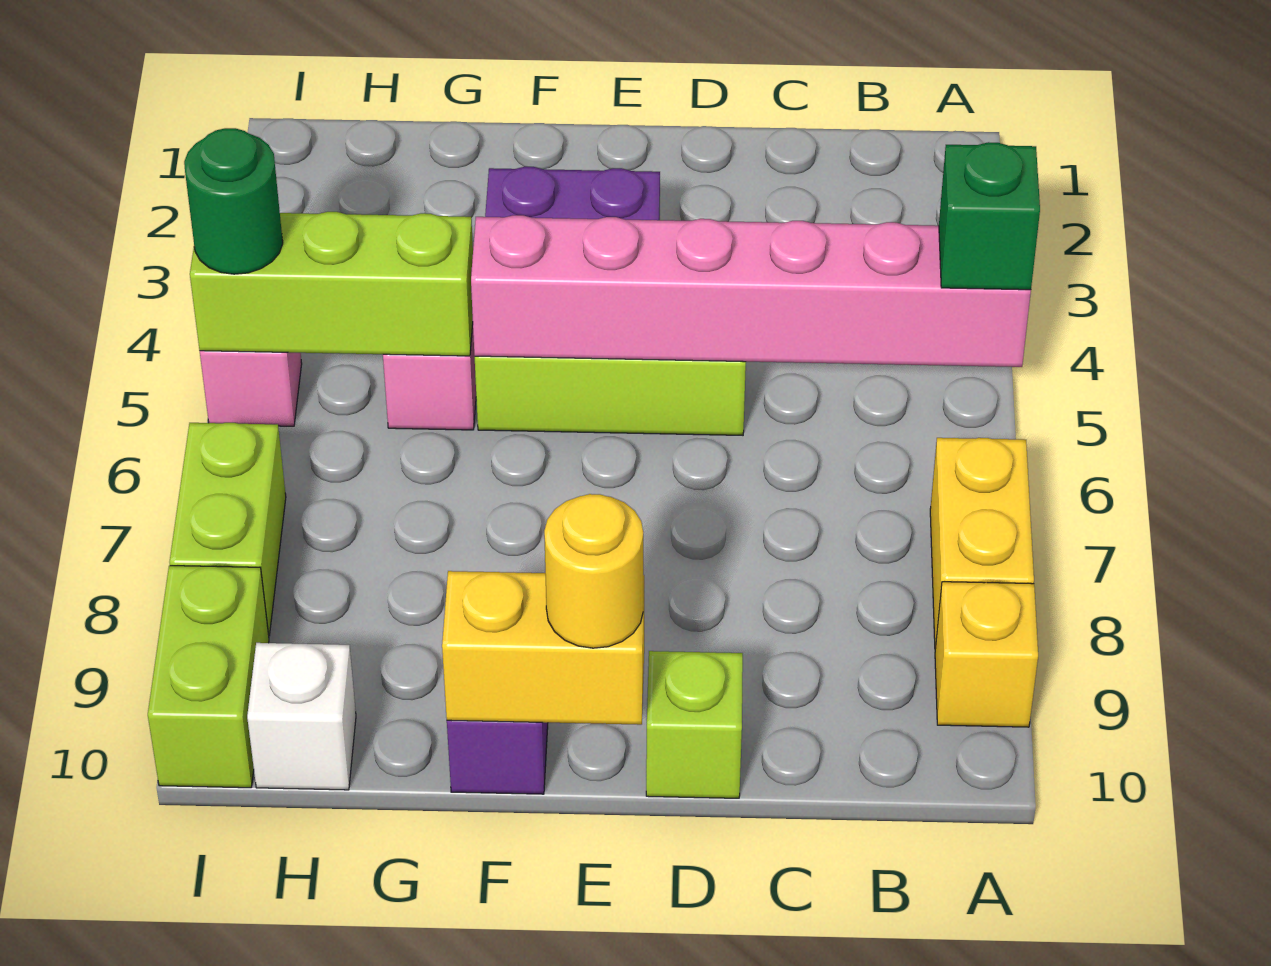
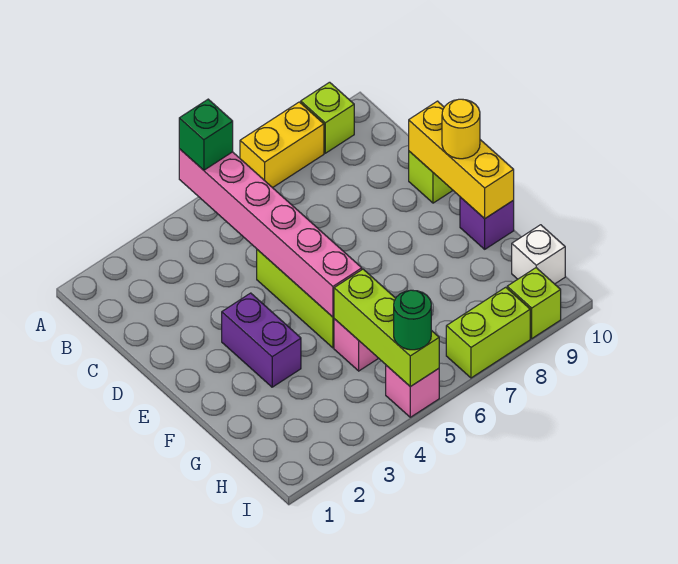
yellow 1x1 brick [935,582,1038,727] -> lime 1x1 brick [301,82,354,153]
yellow 1x2 brick [442,571,644,725] -> yellow 1x3 brick [409,101,514,219]
lime 1x2 brick [148,566,269,788] -> lime 1x1 brick [507,268,561,338]

